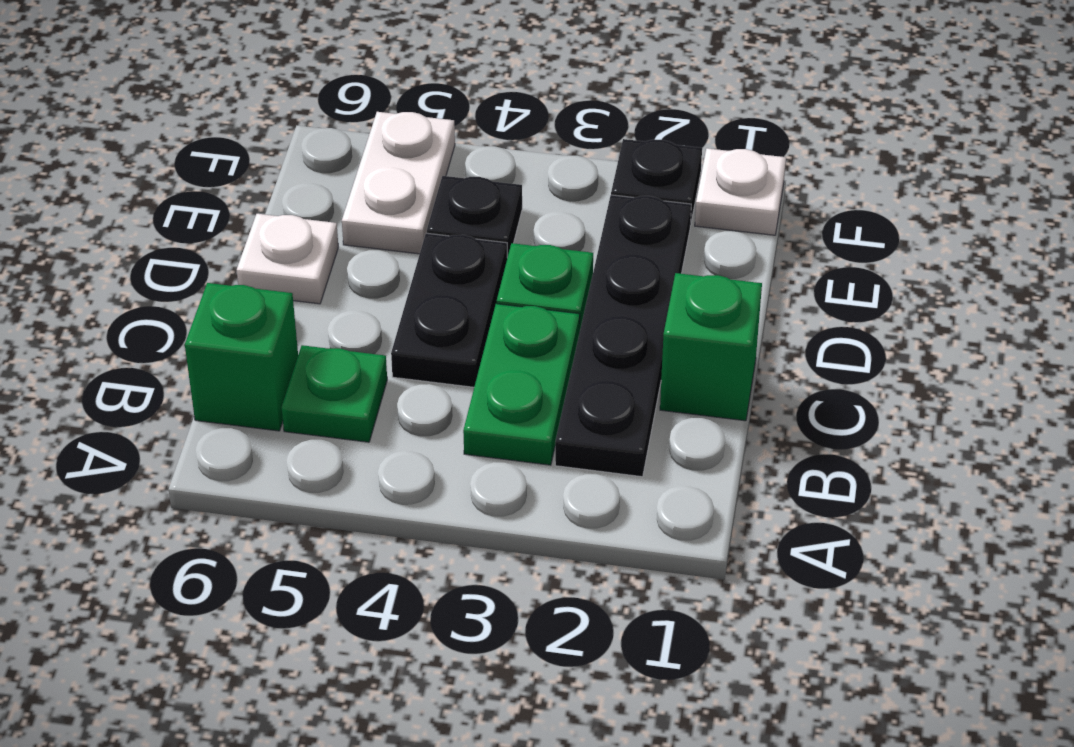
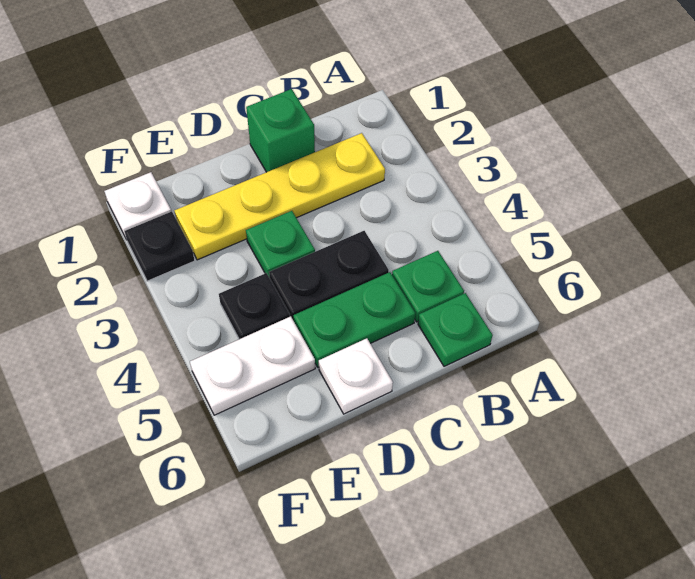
black 1x4 plate [555,195,691,477] -> yellow 1x4 plate [174,133,385,260]
green 1x2 plate [463,304,580,465] -> green 1x2 plate moved to [293,272,416,367]
green 1x1 brick [185,283,298,431] -> green 1x1 plate [418,293,493,366]

